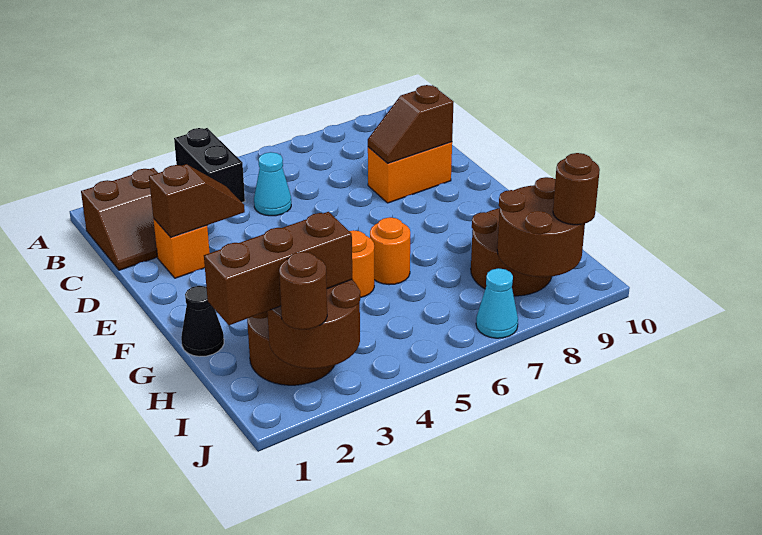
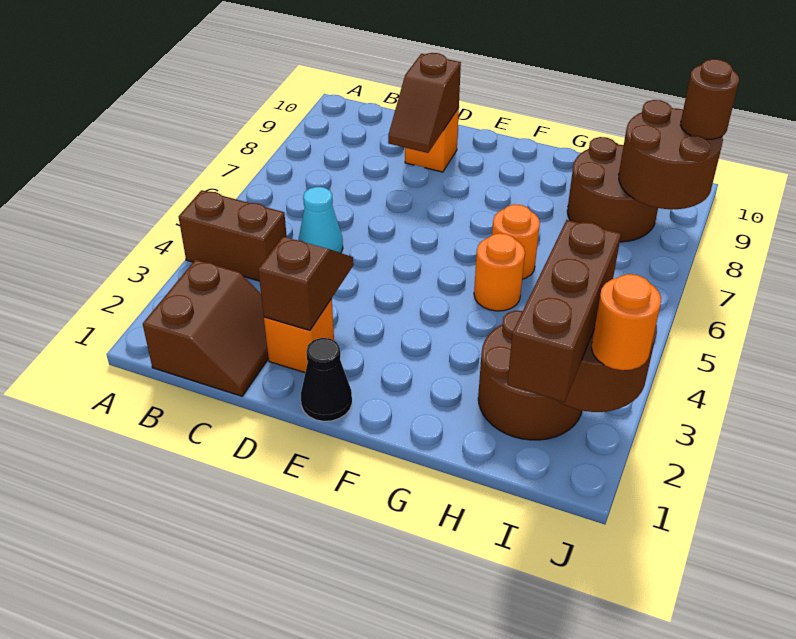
black 1x2 brick [174,128,245,202] -> brown 1x2 brick [179,190,287,281]
orange 1x2 brick [368,142,452,203] -> orange 1x1 brick [405,108,459,172]
black 1x1 cone [181,286,224,357] -> black 1x1 cone moved to [301,338,352,421]
brown 1x1 round brick [279,252,327,330] -> orange 1x1 round brick [591,274,661,370]
cyan 1x1 cone [476,268,518,338] -> none

